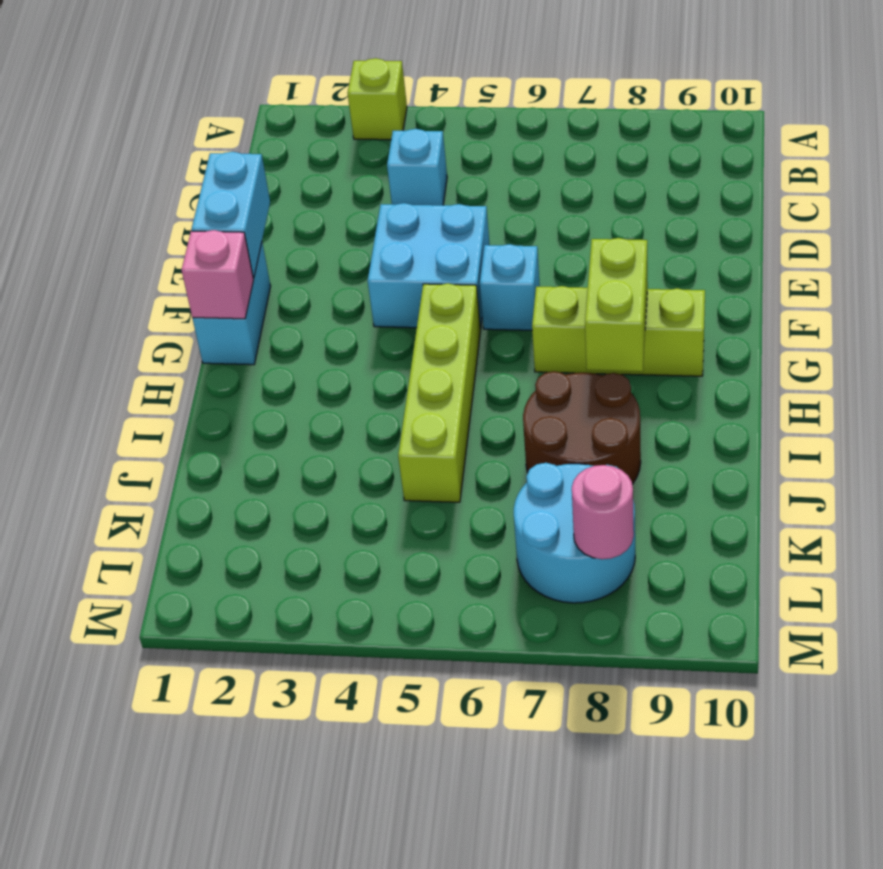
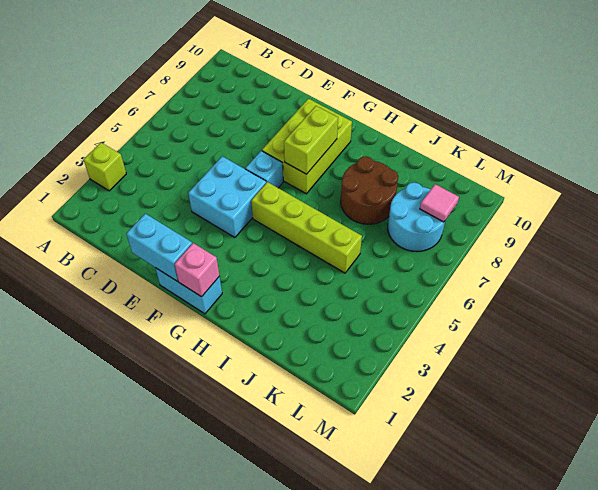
cyan 1x1 brick [387,129,447,205] -> none
lime 1x3 brick [532,286,705,376] -> lime 2x3 brick [262,99,352,194]
lime 1x2 brick [585,238,648,372] -> lime 1x2 brick turned to [284,106,338,174]
pink 1x1 round brick [572,465,634,559] -> pink 1x1 tile [420,184,459,222]

